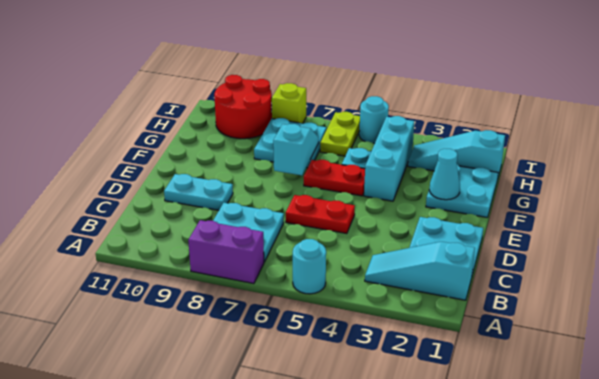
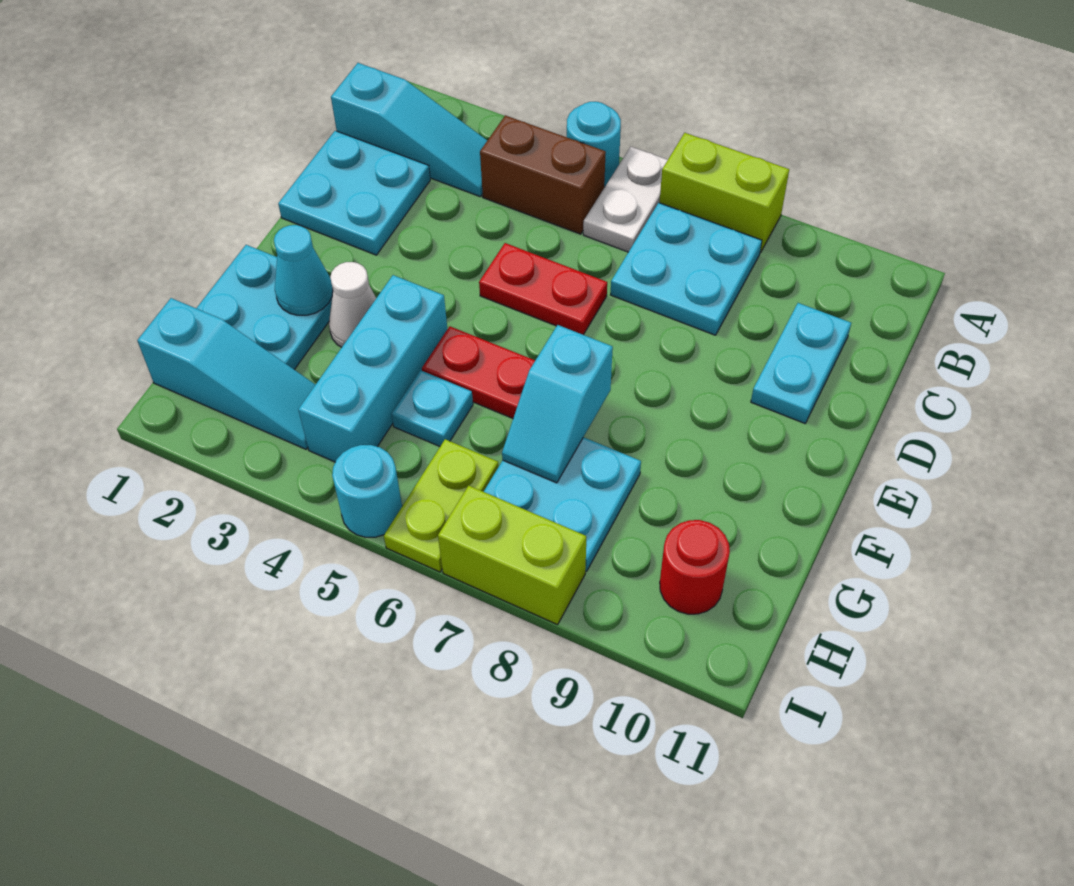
none -> white 1x2 plate [583,147,668,252]
purple 1x2 brick [188,220,264,284] -> lime 1x2 brick [660,133,789,253]
none -> brown 1x2 brick [480,115,606,234]
cyan 1x2 plate [164,174,233,210] -> cyan 1x2 plate turned to [751,303,851,423]
none -> white 1x1 cone [329,262,376,347]
red 2x2 round brick [214,75,272,139] -> red 1x1 round brick [660,520,730,614]
lime 1x1 brick [272,83,306,123] -> lime 1x2 brick [438,485,586,625]

